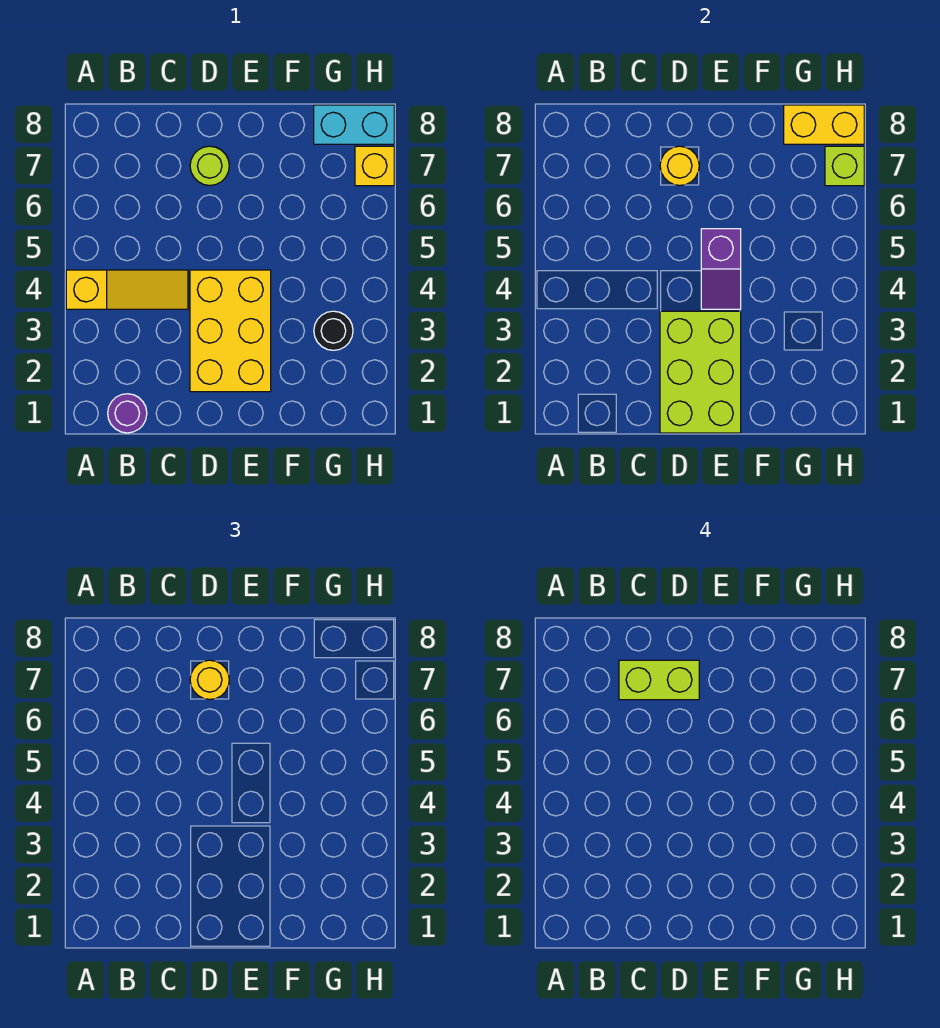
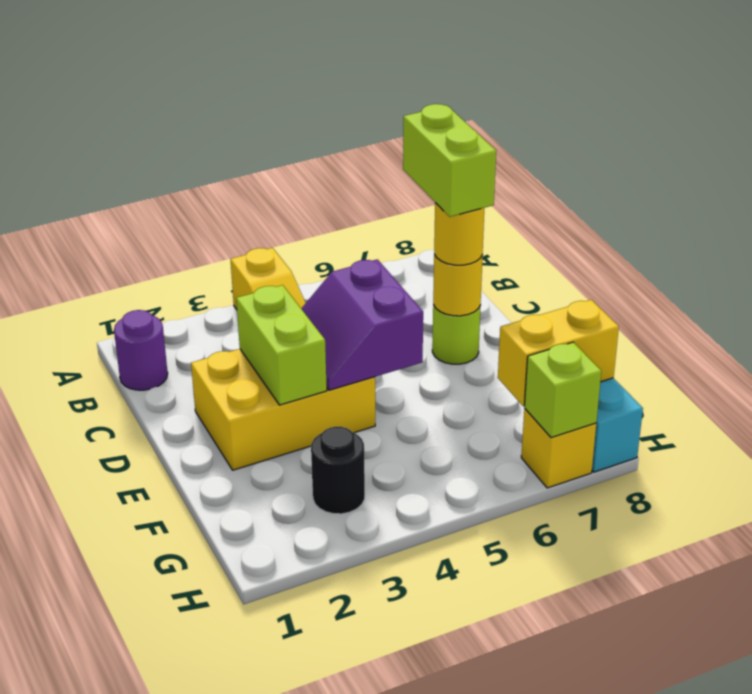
lime 2x3 brick [660,311,741,433] -> lime 1x2 brick [236,285,327,405]
purple 1x2 slope [701,229,741,309] -> purple 2x2 slope [301,259,423,390]
yellow 1x2 brick [784,105,864,144] -> yellow 1x2 brick turned to [498,300,619,406]

